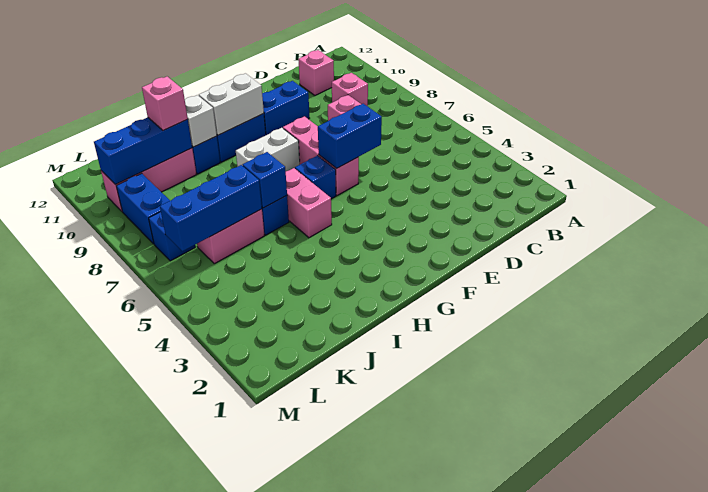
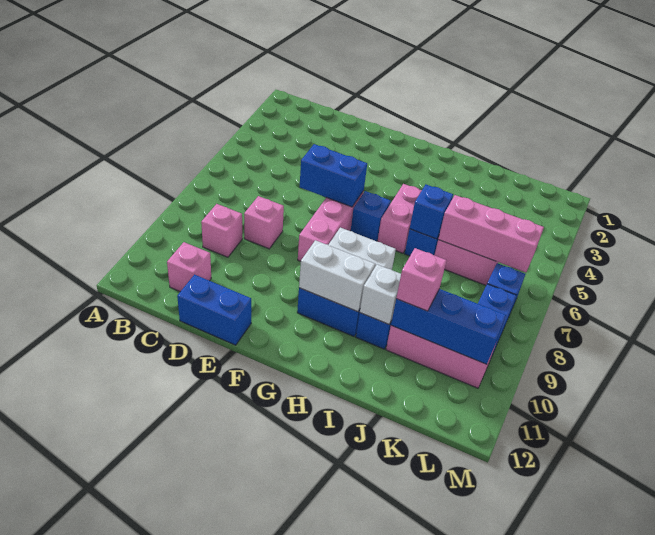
blue 1x2 brick [262,81,309,135] -> blue 1x2 brick moved to [177,275,251,345]
blue 1x3 brick [160,165,262,251] -> pink 1x3 brick [438,195,544,272]

